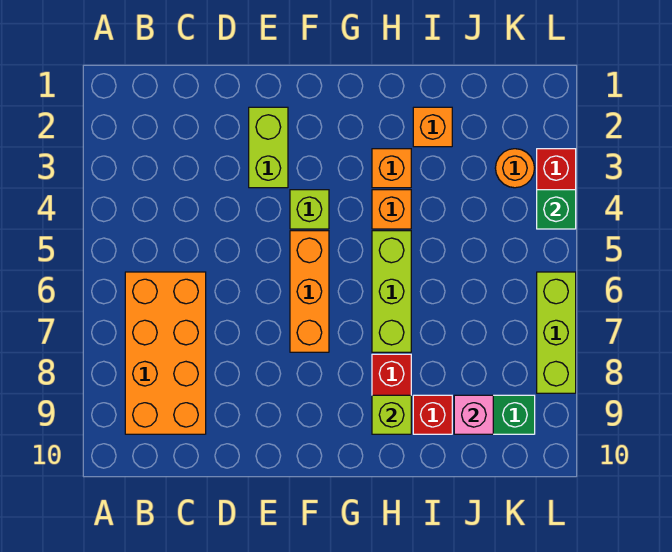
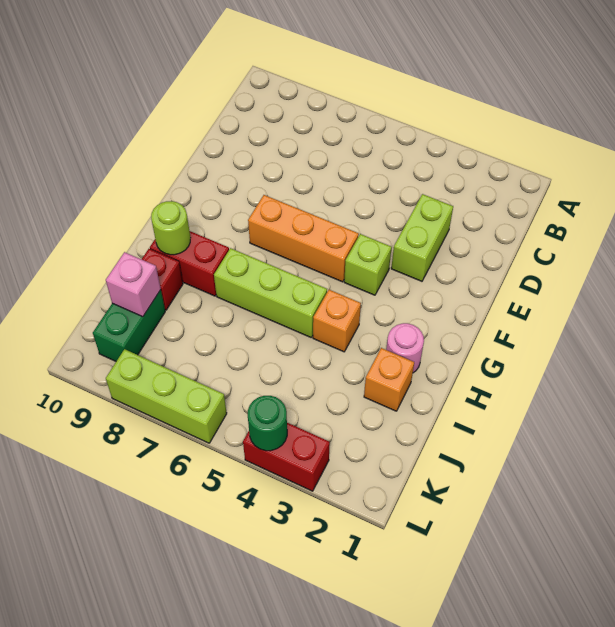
orange 2x4 brick [125,272,206,434] -> none
lime 1x2 brick [249,107,288,188] -> lime 1x2 brick turned to [391,194,453,281]
none -> pink 1x1 round brick [386,323,424,373]
orange 1x1 brick [372,149,411,188] -> none
lime 1x1 brick [372,395,411,434] -> lime 1x1 round brick [151,201,190,255]
orange 1x1 round brick [495,149,534,188] -> none
green 1x1 brick [537,190,576,229] -> green 1x1 round brick [248,396,287,451]

